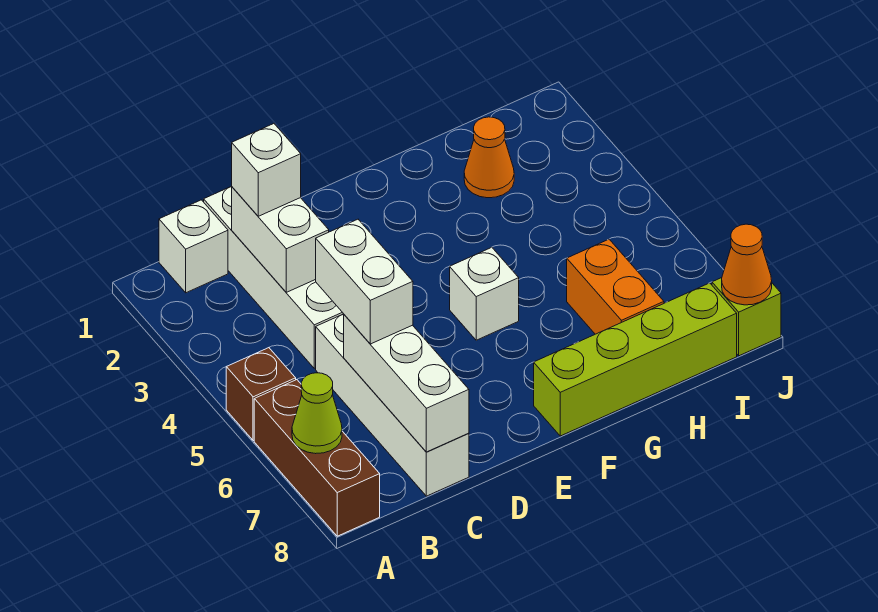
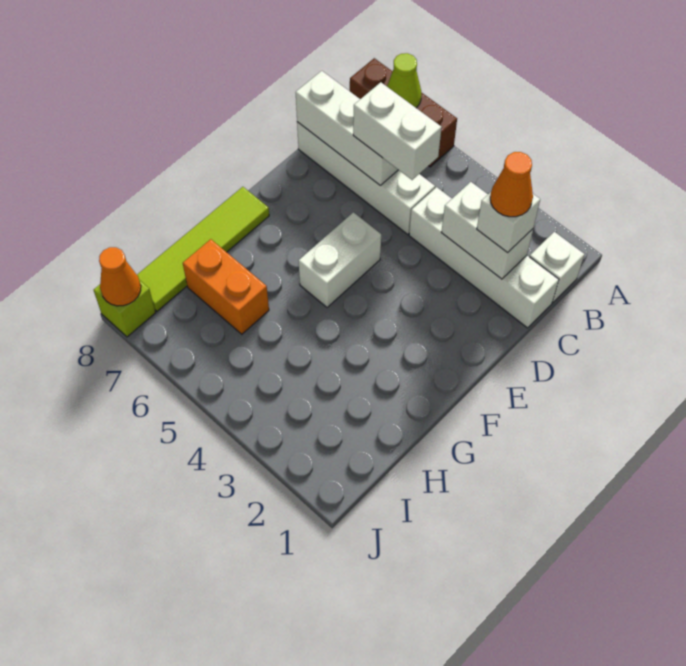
brown 1x1 brick [226,348,296,441] -> none
white 1x1 brick [450,247,519,340] -> white 1x2 brick [299,212,381,307]
lime 1x4 brick [534,283,737,436] -> lime 1x4 tile [137,187,269,311]
orange 1x1 cone [464,117,514,198] -> orange 1x1 cone moved to [490,152,533,217]

